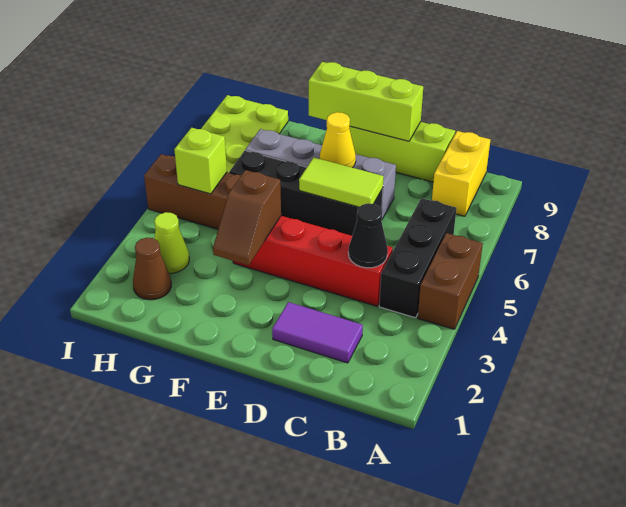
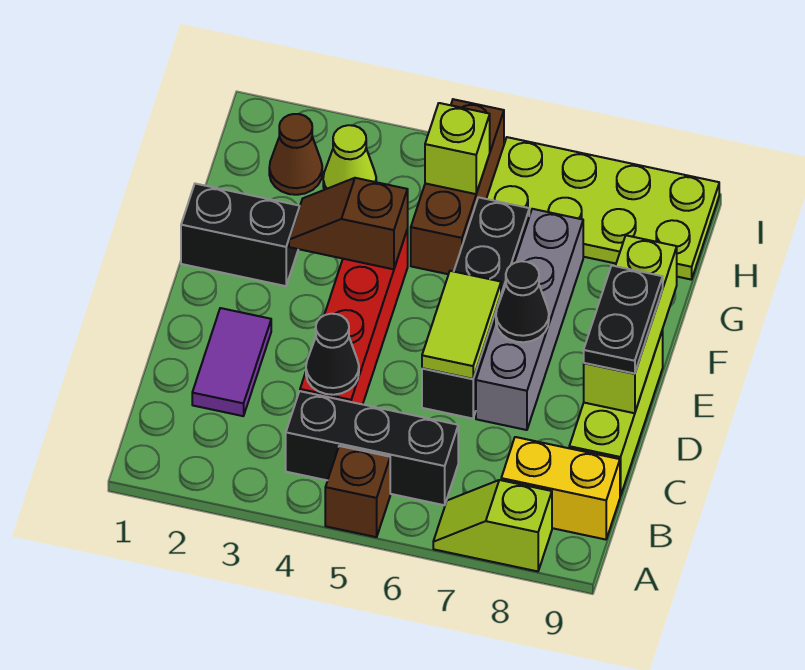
brown 1x2 brick [418,233,483,329] -> brown 1x1 brick [325,446,390,537]
none -> lime 1x2 slope [433,480,552,571]
none -> black 1x2 plate [584,265,663,374]
yellow 1x1 cone [320,112,356,168] -> black 1x1 cone [496,261,549,342]
none -> black 1x2 brick [181,184,300,286]

